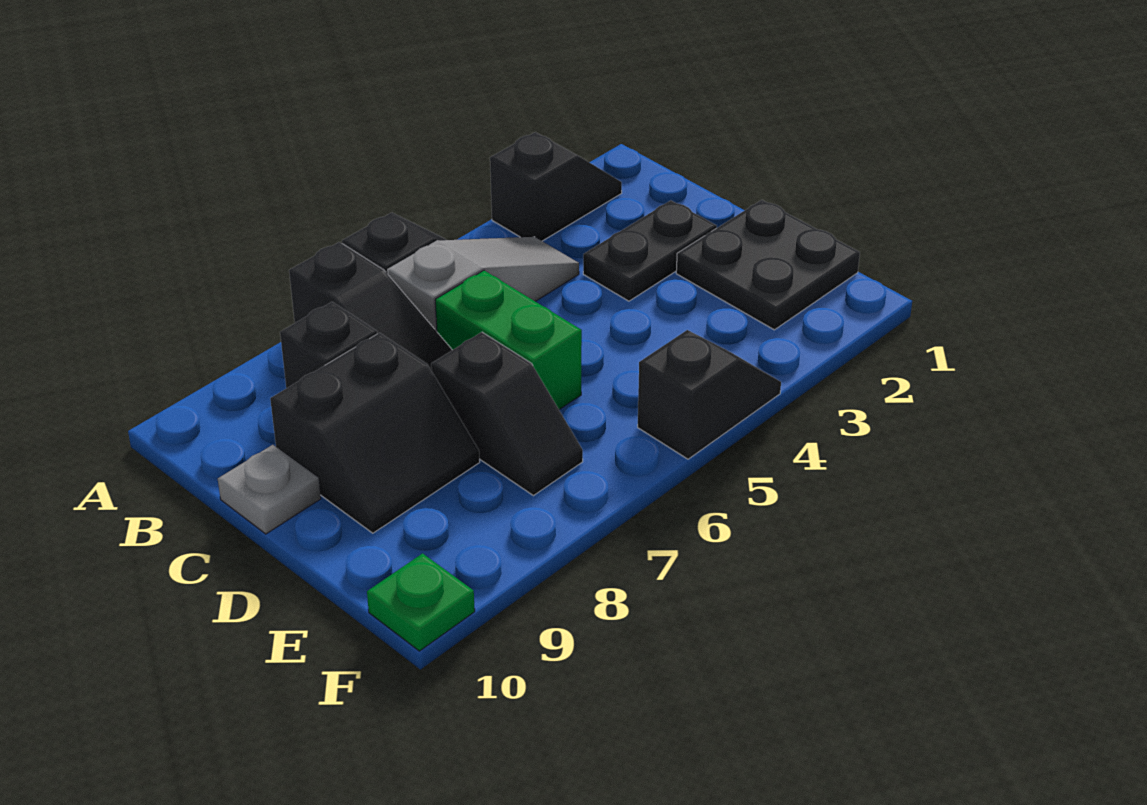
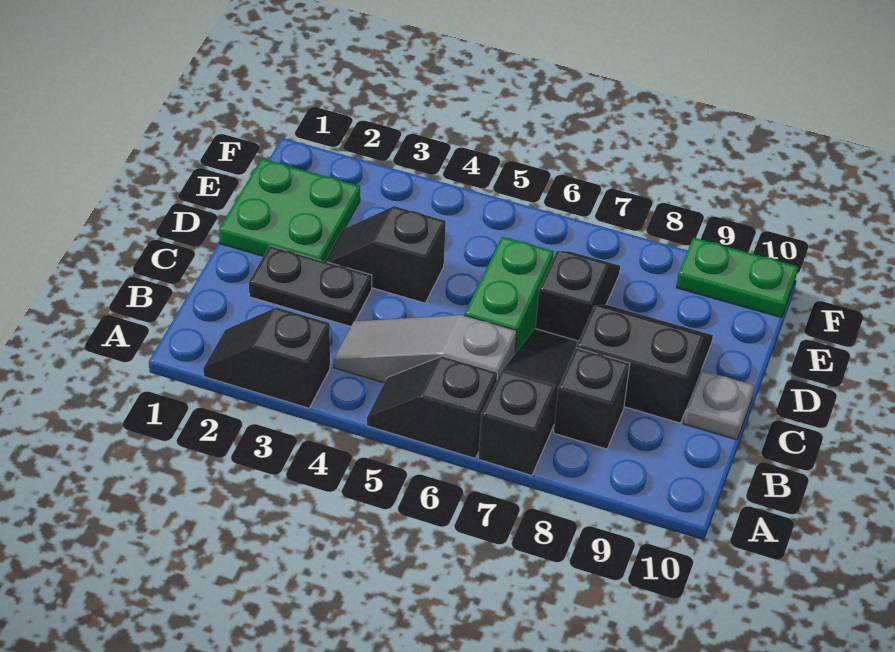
black 2x2 plate [676,200,860,330] -> green 2x2 plate [219,158,360,261]
black 1x2 slope [638,330,781,459] -> black 1x2 slope moved to [325,206,446,303]
green 1x1 plate [367,554,475,651] -> green 1x2 plate [676,237,798,318]

